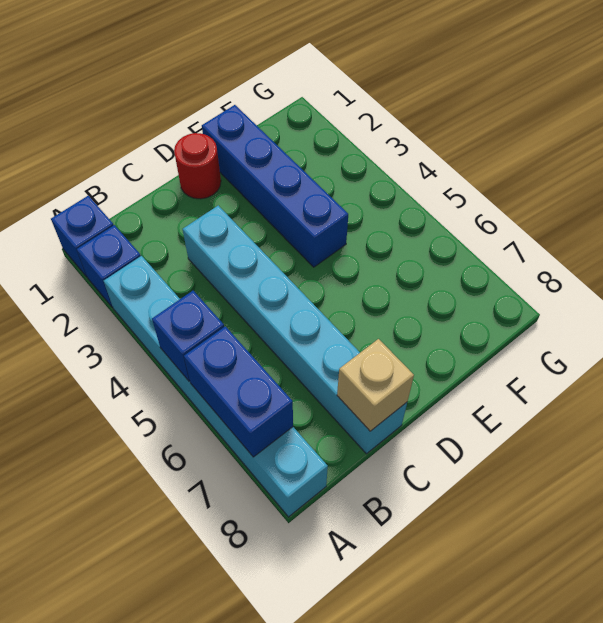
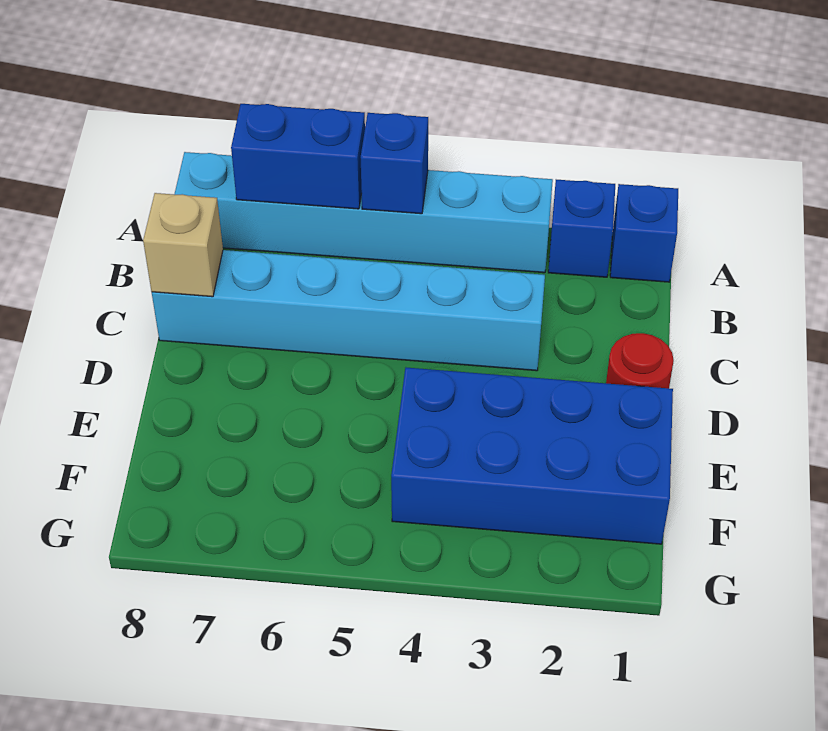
blue 1x4 brick [202,105,348,267] -> blue 2x4 brick [391,368,673,544]

